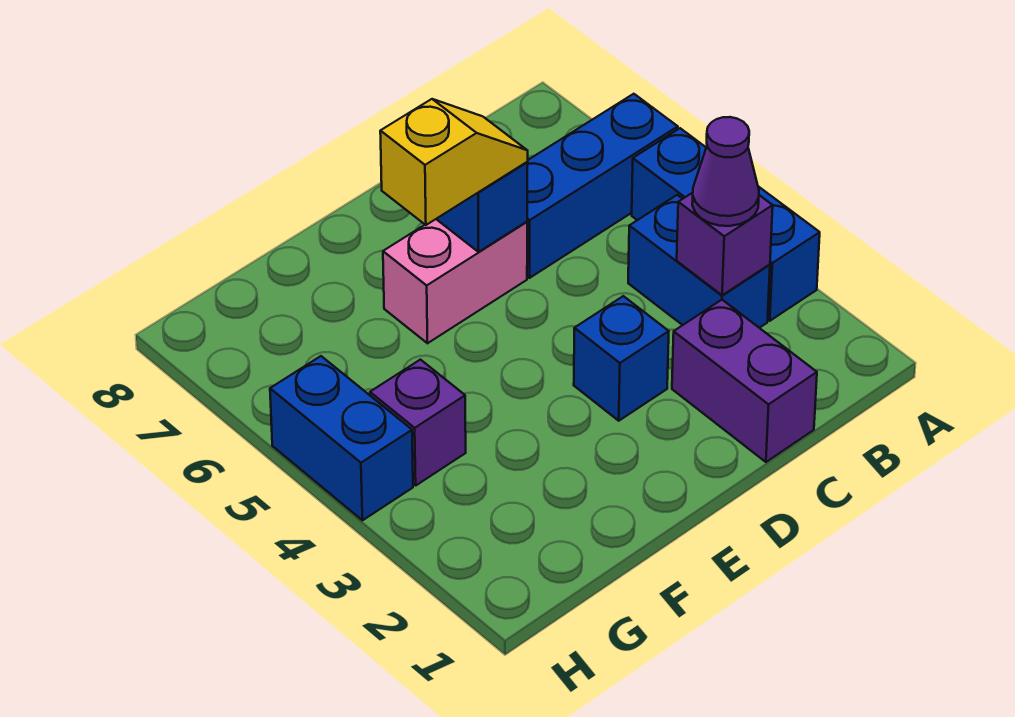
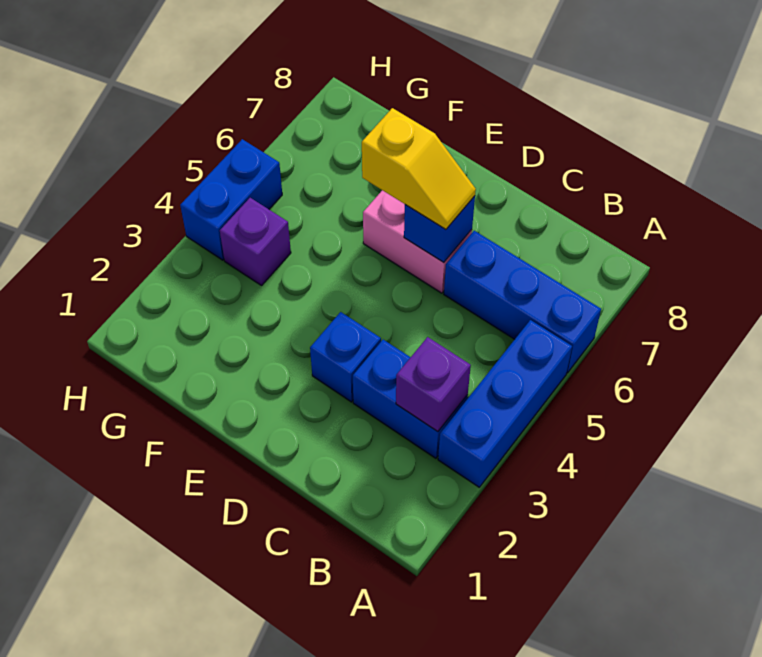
blue 1x2 brick [628,195,770,328] -> blue 1x2 brick turned to [353,340,468,458]
purple 1x1 cone [692,117,759,226] -> none
purple 1x2 brick [672,300,817,462] -> none

